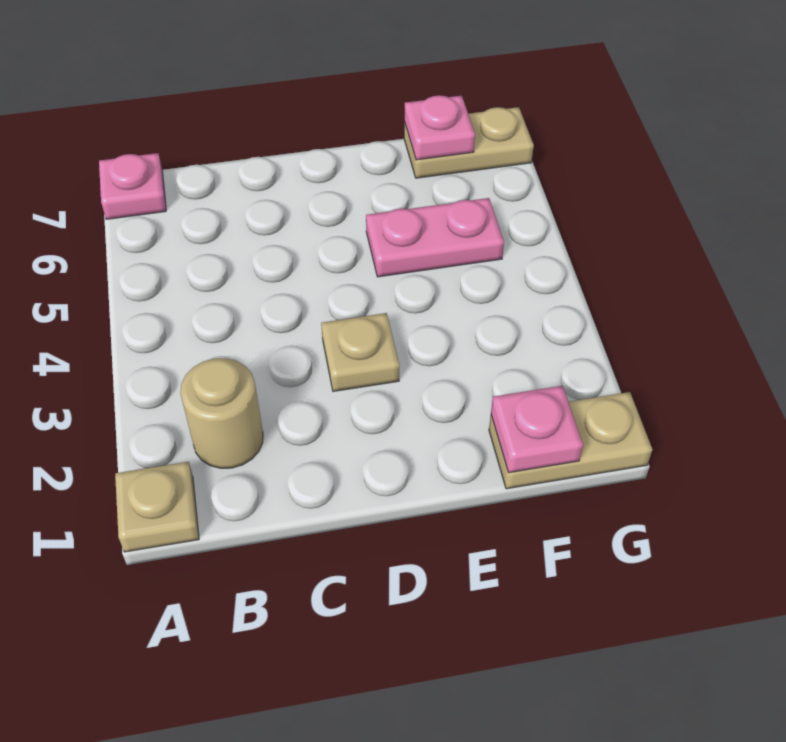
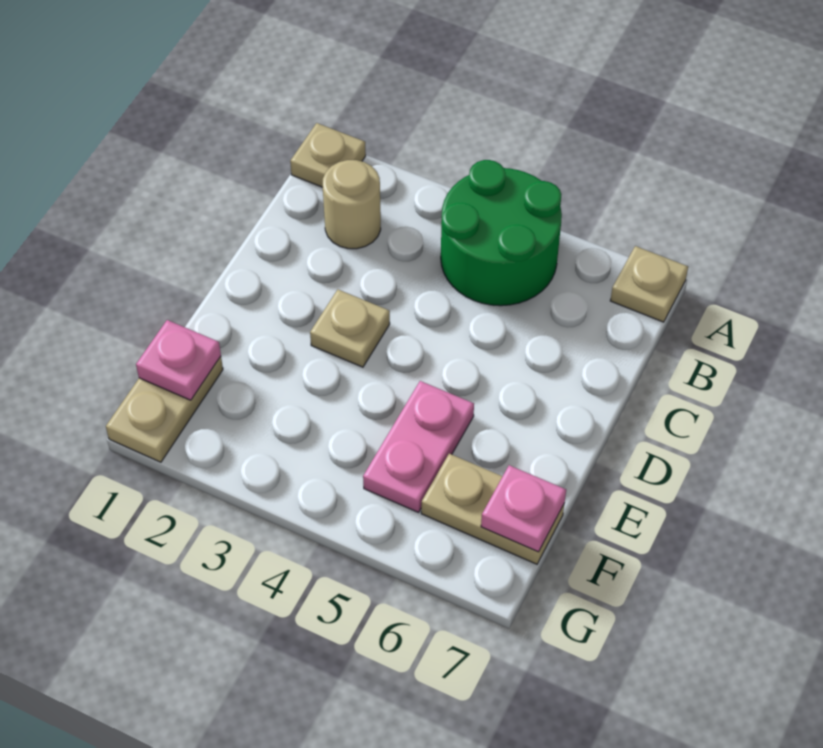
none -> green 2x2 round brick [441,160,562,306]
pink 1x1 plate [99,153,166,219] -> tan 1x1 plate [610,246,688,322]
tan 1x2 plate [404,107,534,178] -> tan 1x2 plate turned to [421,454,564,564]

